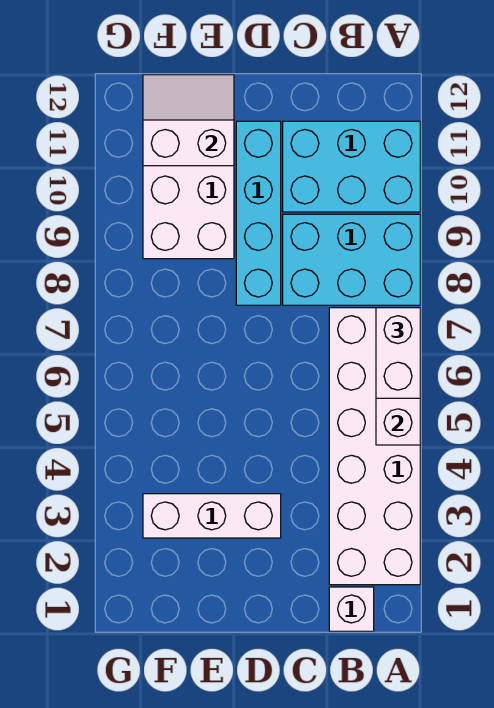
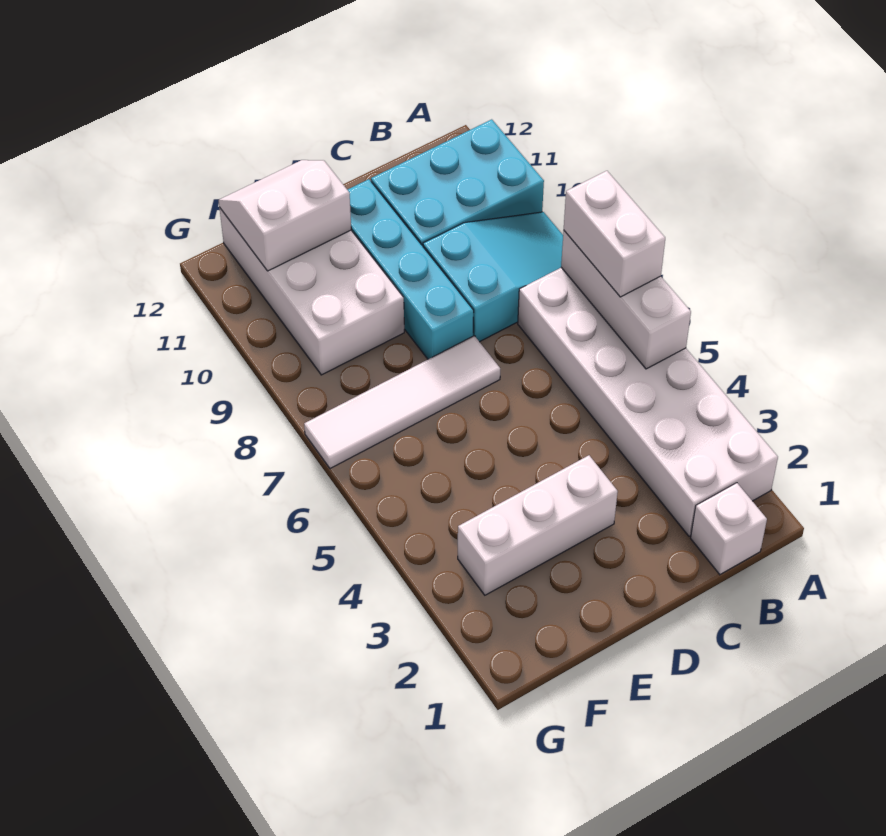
cyan 2x3 brick [283,214,420,305] -> cyan 2x3 slope [423,212,563,342]
none -> white 1x4 tile [304,336,500,469]

